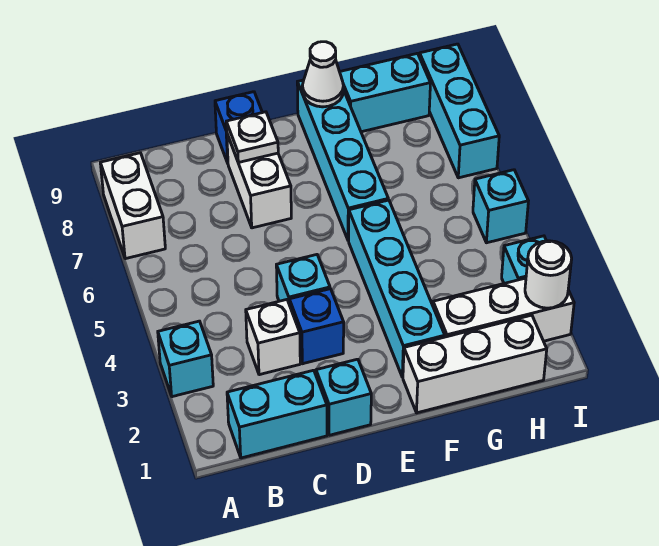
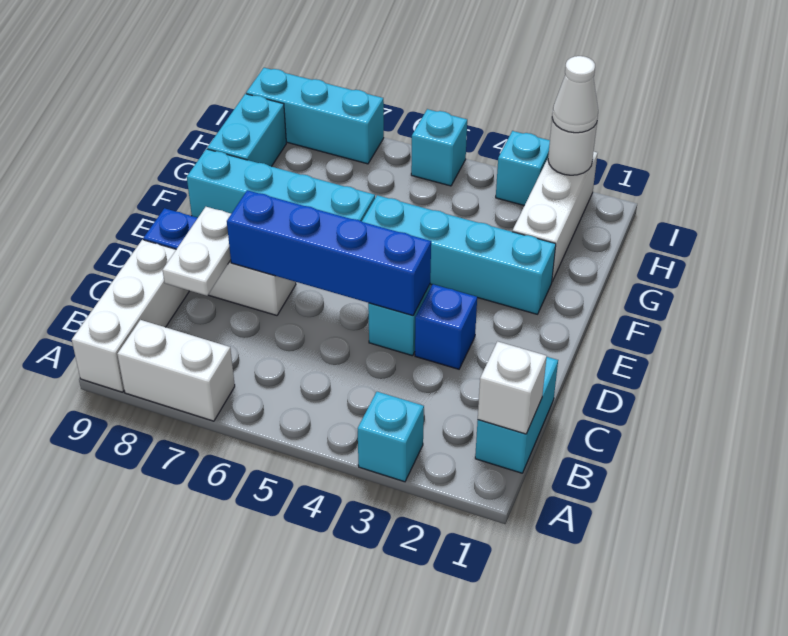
white 1x1 brick [246,300,300,375] -> white 1x1 brick moved to [478,341,547,434]
cyan 1x1 brick [316,359,371,435] -> none
none -> blue 1x4 brick [227,190,431,315]
white 1x1 plate [226,112,278,162] -> white 1x2 plate [163,207,231,296]
white 1x3 brick [403,315,547,413] -> white 1x3 brick moved to [72,240,189,392]
white 1x1 cone [302,42,343,107] -> white 1x1 cone moved to [552,56,598,133]

